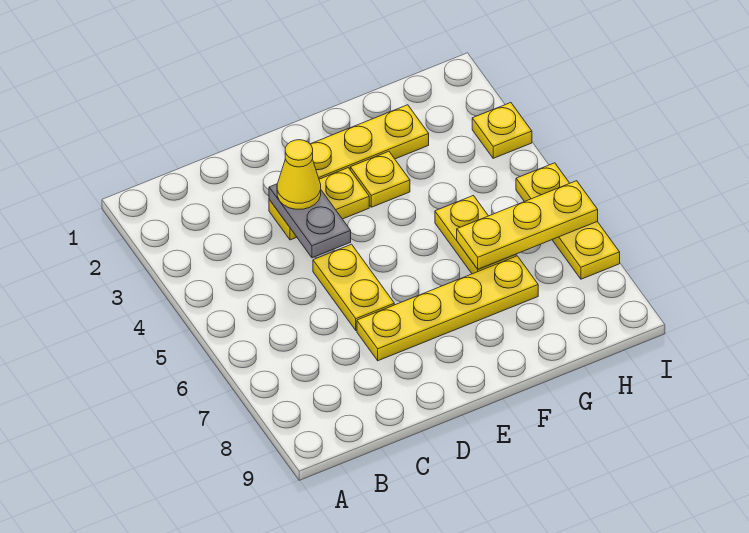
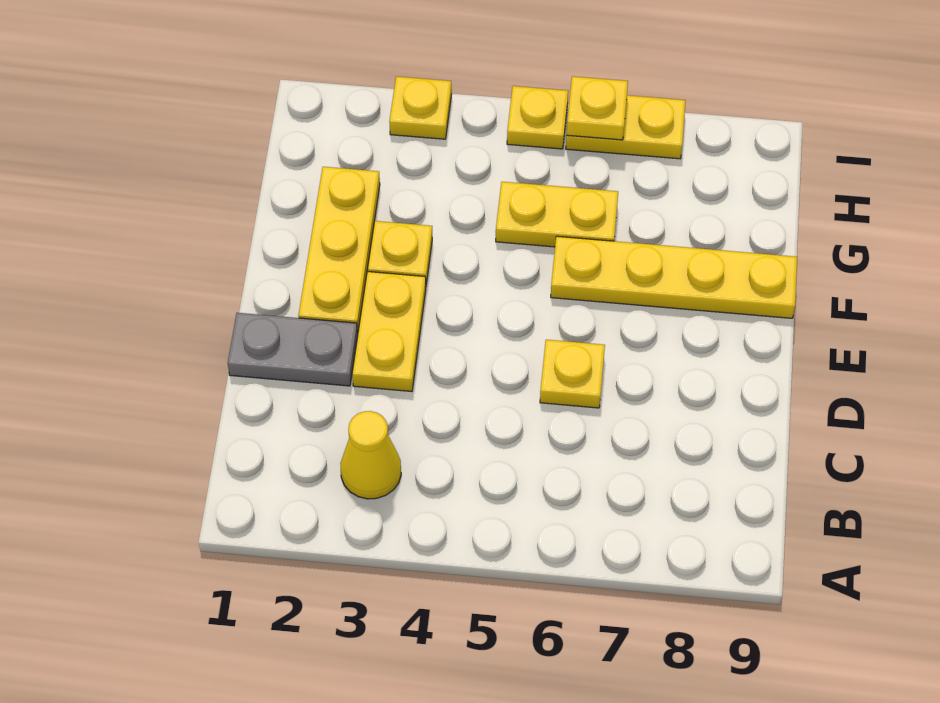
grey 1x2 plate [269,184,351,258] -> grey 1x2 plate moved to [228,313,358,386]
yellow 1x1 cone [277,140,321,209] -> yellow 1x1 cone moved to [340,411,401,499]
yellow 1x2 plate [313,244,394,330] -> yellow 1x1 plate [540,340,605,408]
yellow 1x4 plate [357,256,538,361] -> yellow 1x4 plate turned to [551,236,797,318]
yellow 1x3 plate [457,181,598,269] -> yellow 1x1 plate [567,76,628,140]

